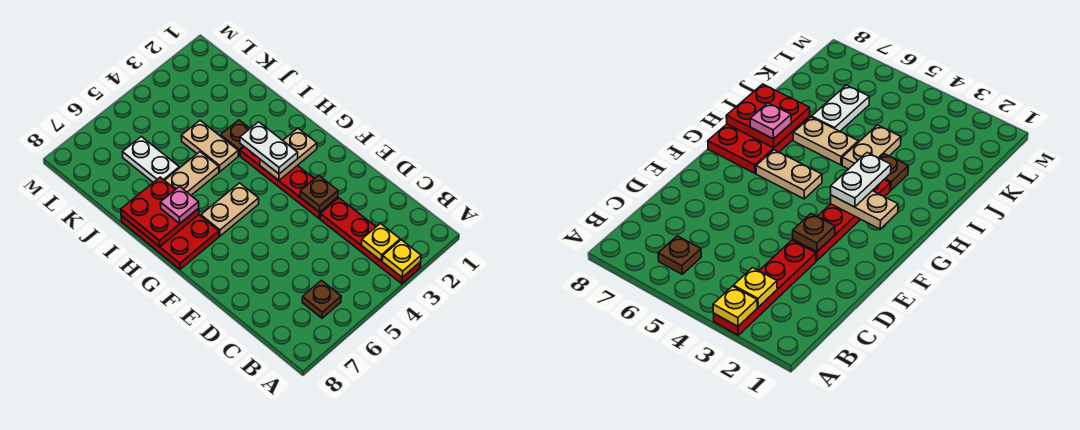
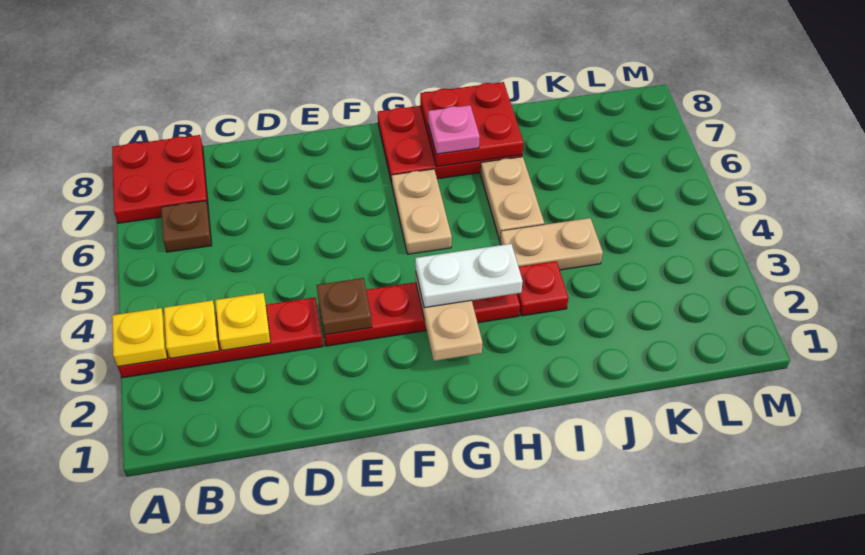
none -> red 2x2 plate [112,135,208,223]
none -> yellow 1x1 plate [215,293,271,351]
brown 1x1 plate [221,120,250,156] -> red 1x1 plate [517,261,568,316]
white 1x2 plate [122,137,179,182] -> none

